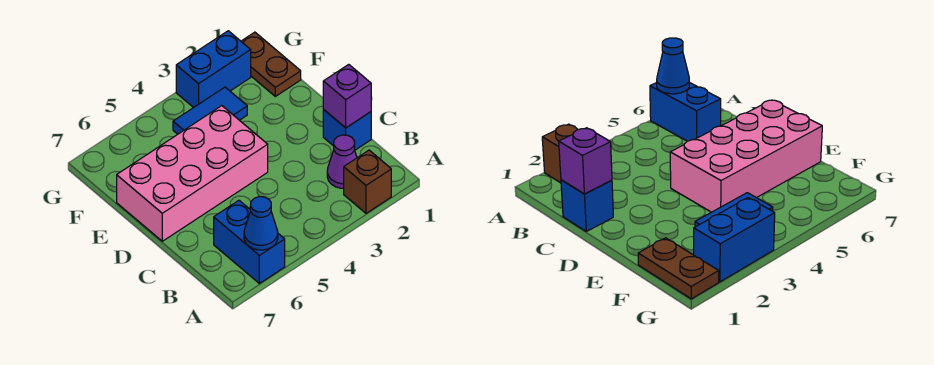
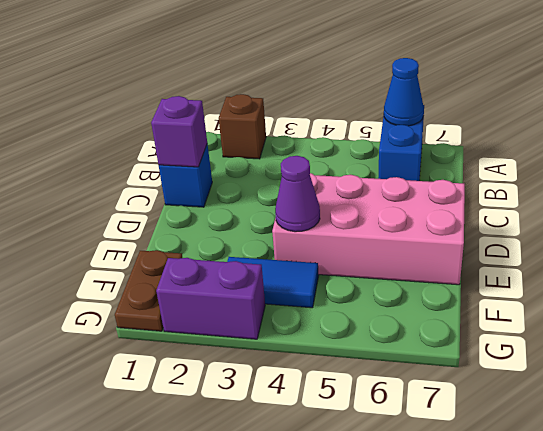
purple 1x1 cone [327,135,357,188] -> purple 1x1 cone moved to [275,156,320,232]
blue 1x2 brick [176,31,251,108] -> purple 1x2 brick [156,258,265,339]

